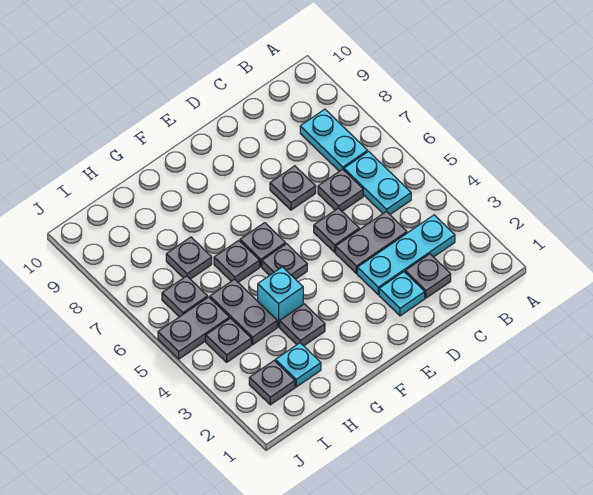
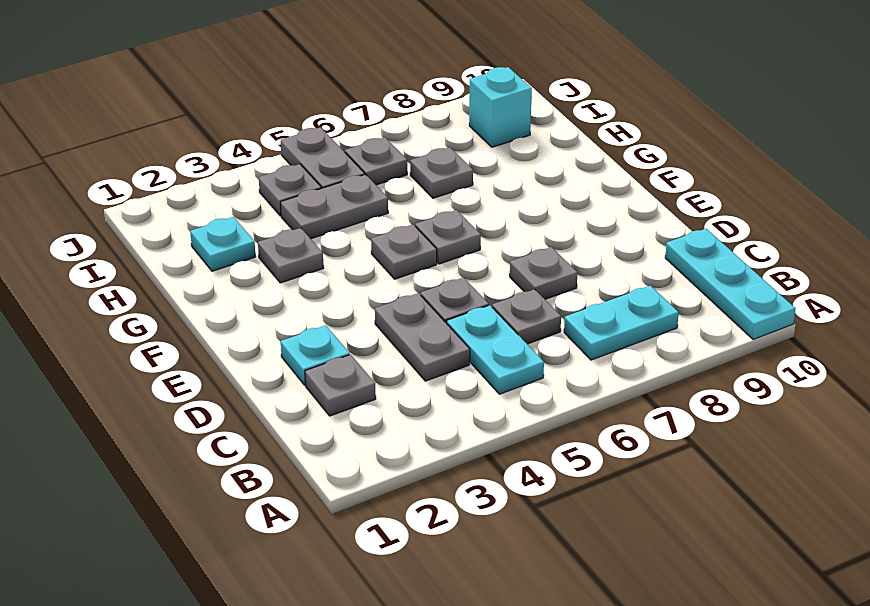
cyan 1x3 plate [357,215,455,295] -> cyan 1x3 plate moved to [665,229,796,339]
cyan 1x2 plate [344,152,411,214] -> cyan 1x2 plate turned to [447,305,544,394]
cyan 1x1 brick [258,267,303,327] -> cyan 1x1 brick moved to [469,67,532,147]
grey 1x1 plate [214,240,260,282] -> none
grey 1x1 plate [249,361,295,405] -> none

